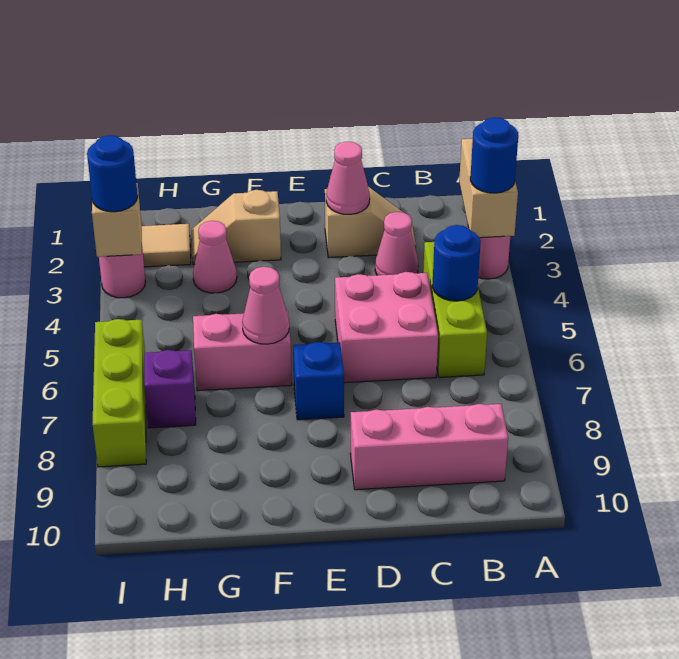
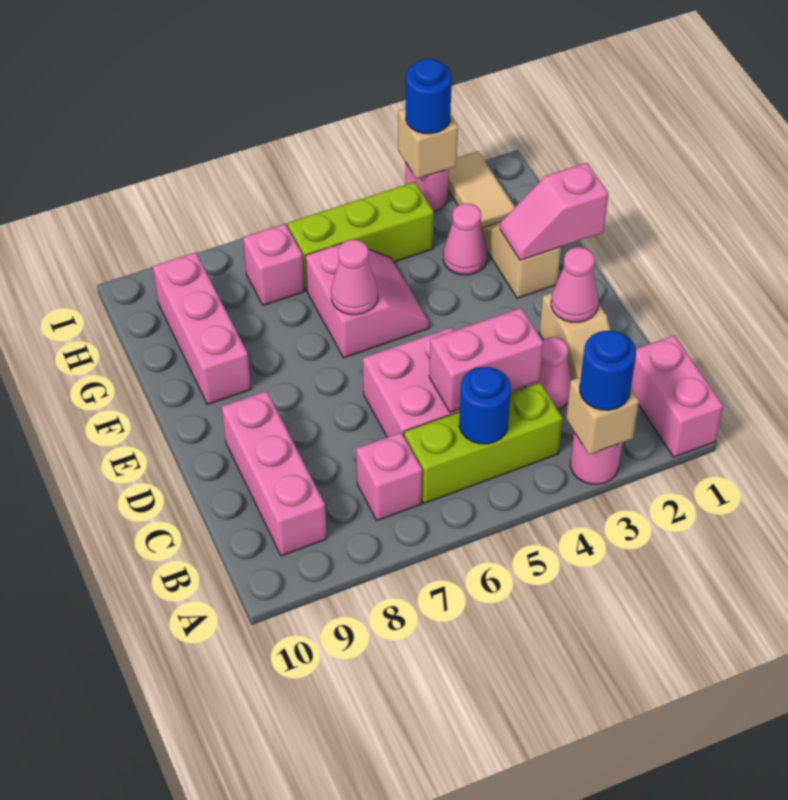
none -> pink 1x2 brick [631,335,723,457]
tan 1x2 brick [459,139,518,238] -> tan 1x1 brick [566,377,639,455]
none -> pink 1x1 brick [356,432,422,521]
none -> pink 1x2 brick [429,308,543,412]
blue 1x1 brick [293,342,344,420] -> none
none -> pink 1x2 slope [500,163,609,261]
none -> pink 1x3 brick [153,252,251,404]
purple 1x1 brick [144,350,196,428] -> pink 1x1 brick [243,224,305,305]
lime 1x3 brick [92,319,146,467] -> lime 1x3 brick moved to [287,182,434,291]

